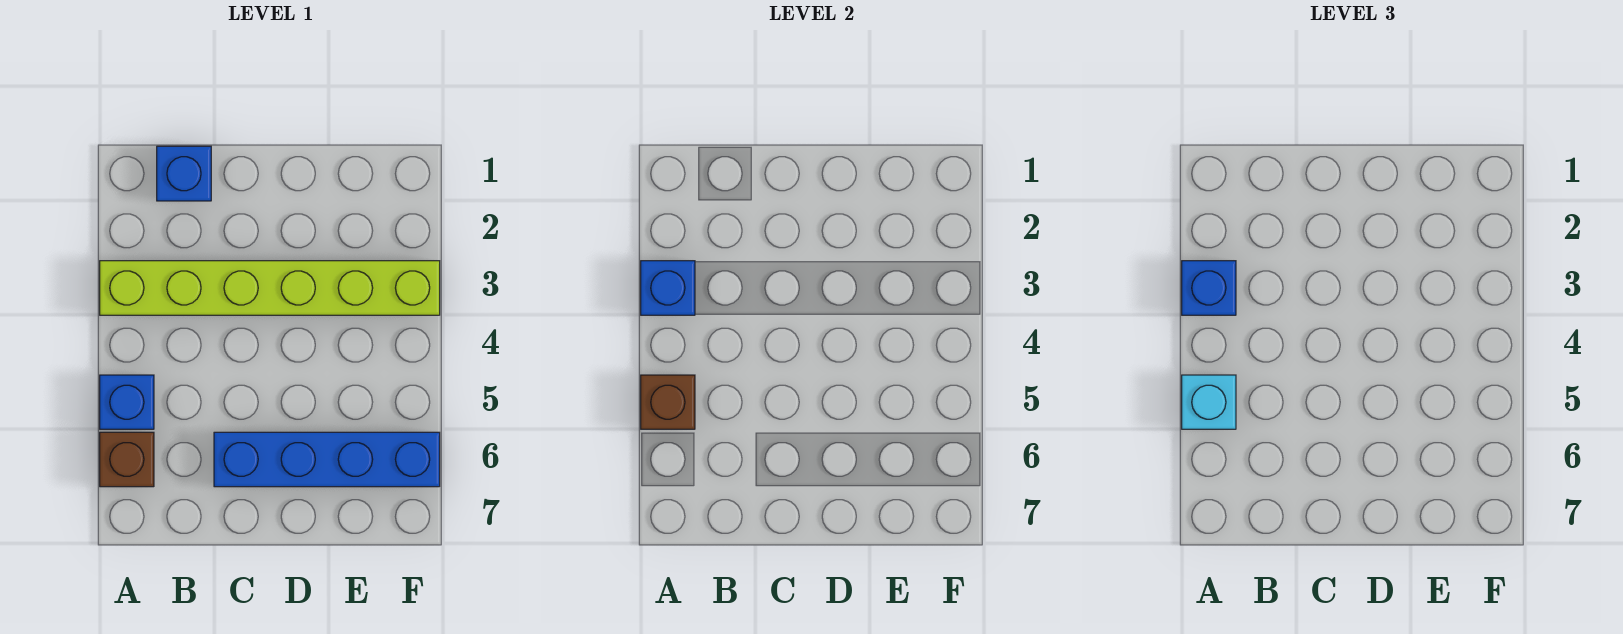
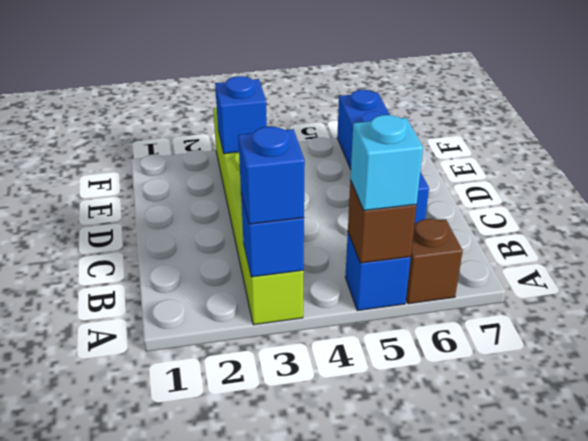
blue 1x1 brick [157,146,211,201] -> blue 1x1 brick moved to [215,76,267,154]

